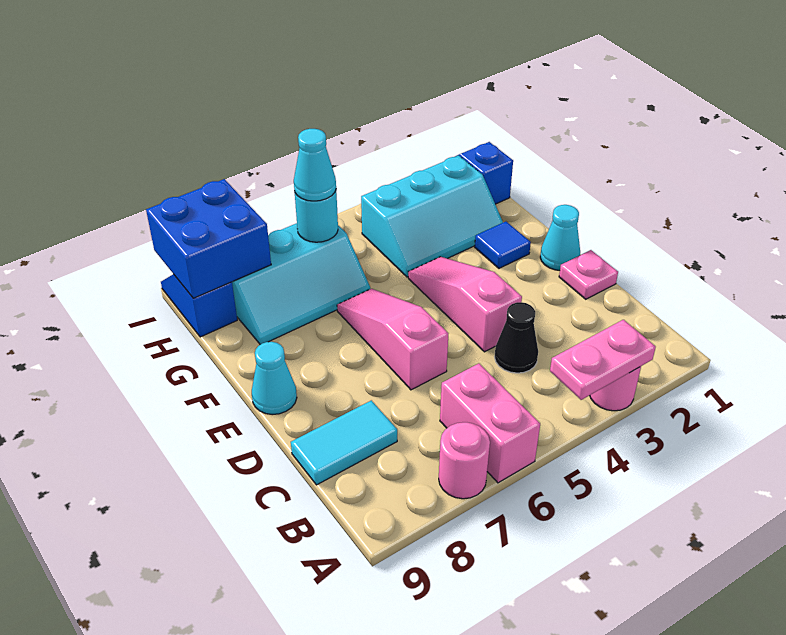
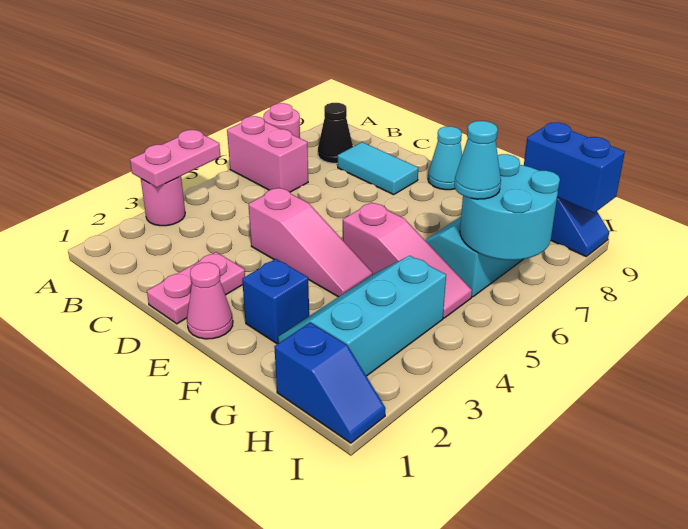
black 1x1 cone [494,302,538,373] -> black 1x1 cone moved to [318,103,353,163]
cyan 1x2 tile [291,400,397,485] -> cyan 1x2 tile turned to [338,142,418,195]
pink 1x1 plate [559,250,618,299] -> pink 1x2 plate [147,252,245,324]
pink 1x3 slope [337,289,448,390] -> pink 1x3 slope moved to [343,202,472,318]
cyan 1x1 cone [540,205,580,270] -> pink 1x1 cone [187,262,233,339]
blue 1x1 tile [475,222,531,268] -> blue 1x1 brick [242,259,309,344]
cyan 1x1 round brick [295,191,338,242] -> cyan 2x2 round brick [460,154,560,260]
blue 2x2 brick [146,179,271,298] -> blue 1x2 brick [524,122,625,213]

